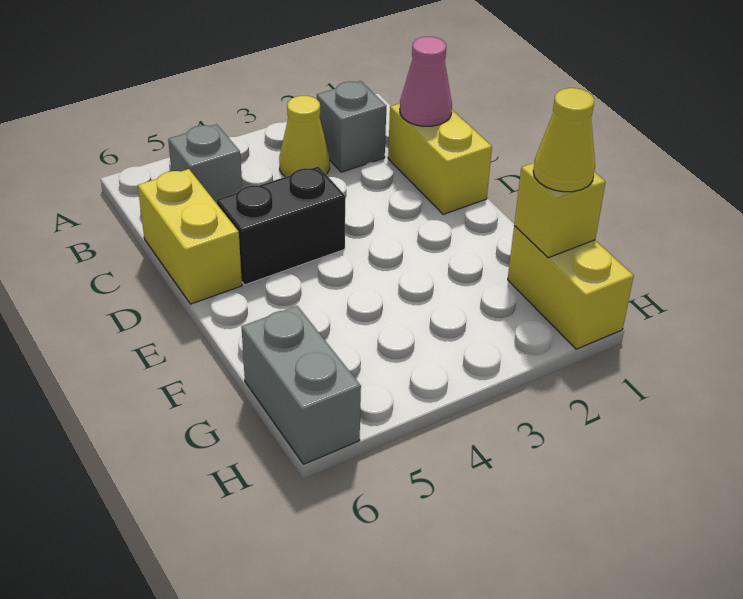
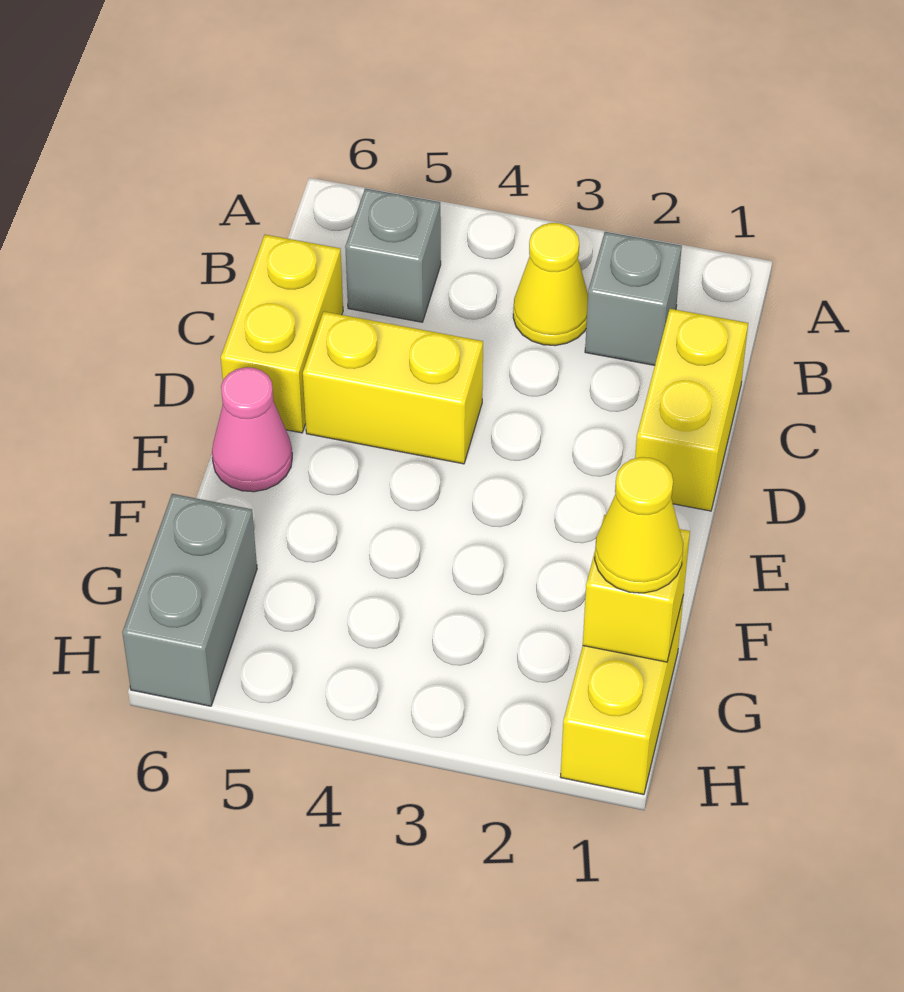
pink 1x1 cone [400,37,452,126] -> pink 1x1 cone moved to [212,367,292,492]
black 1x2 brick [216,166,345,285] -> yellow 1x2 brick [303,312,483,464]

